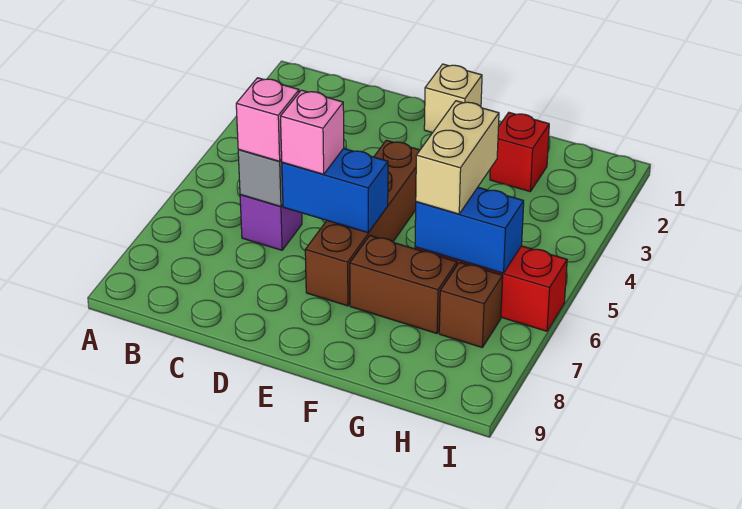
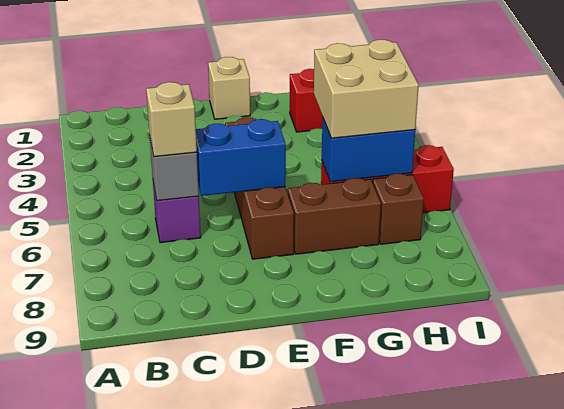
pink 1x1 brick [236,78,299,161] -> tan 1x1 brick [146,82,197,157]
pink 1x1 brick [281,90,344,174] -> none
tan 1x2 brick [416,101,499,214] -> tan 2x2 brick [314,40,419,138]

